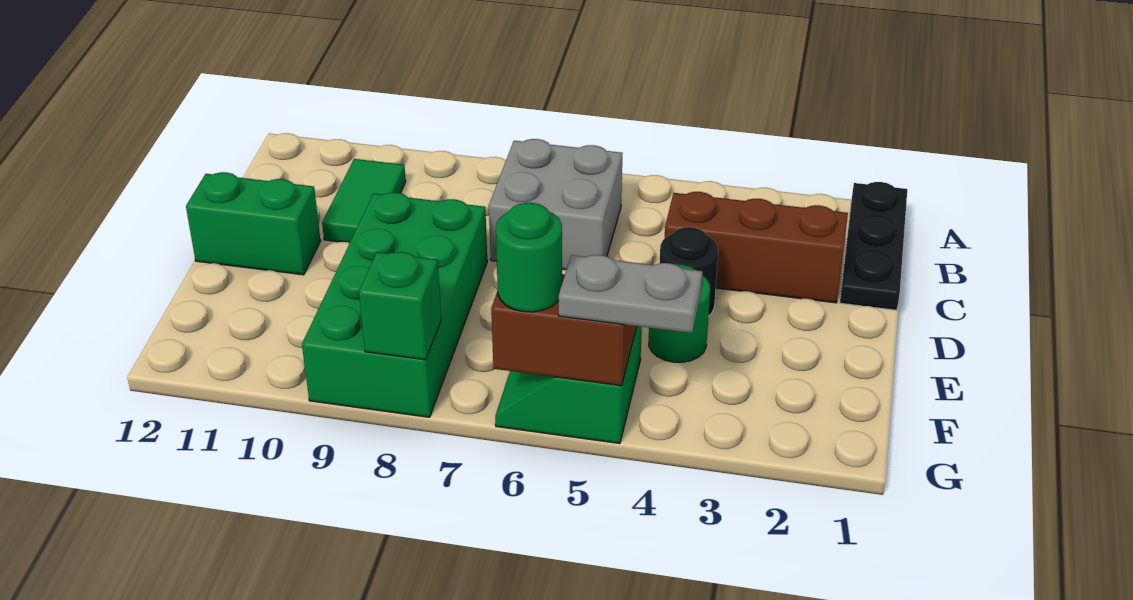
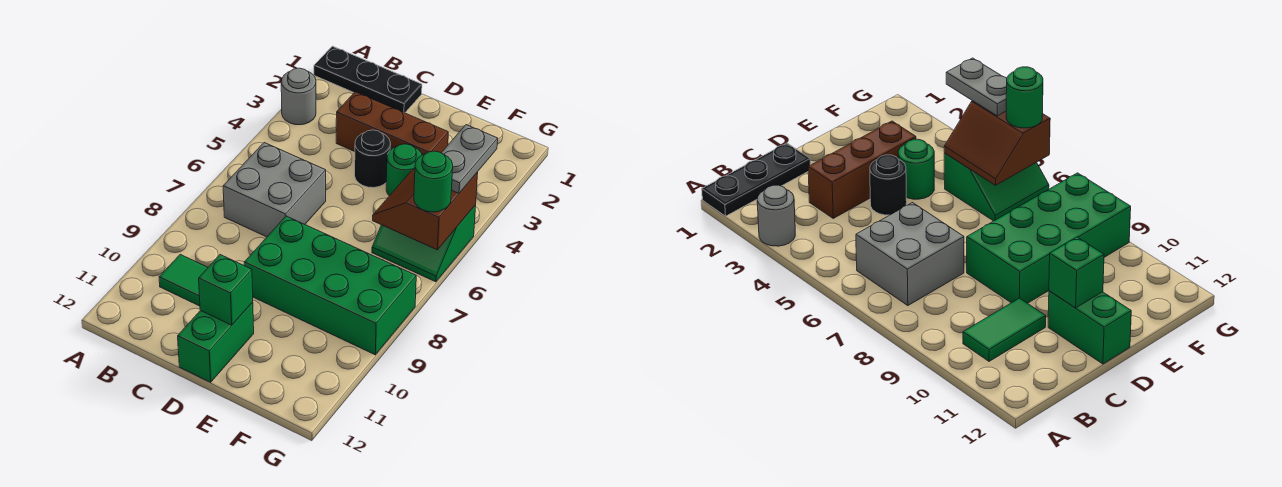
none -> grey 1x1 round brick [281,68,316,125]
brown 1x3 brick [665,192,848,303] -> brown 1x3 brick turned to [336,92,448,155]
green 1x1 brick [359,252,441,360] -> green 1x1 brick moved to [199,255,253,325]

